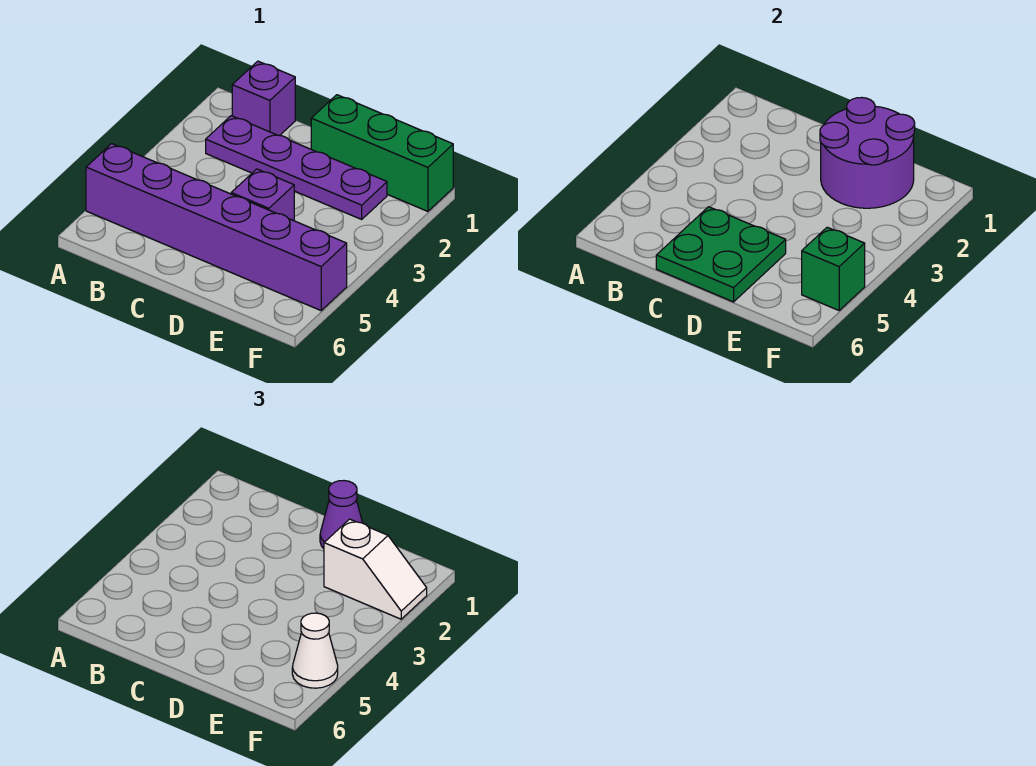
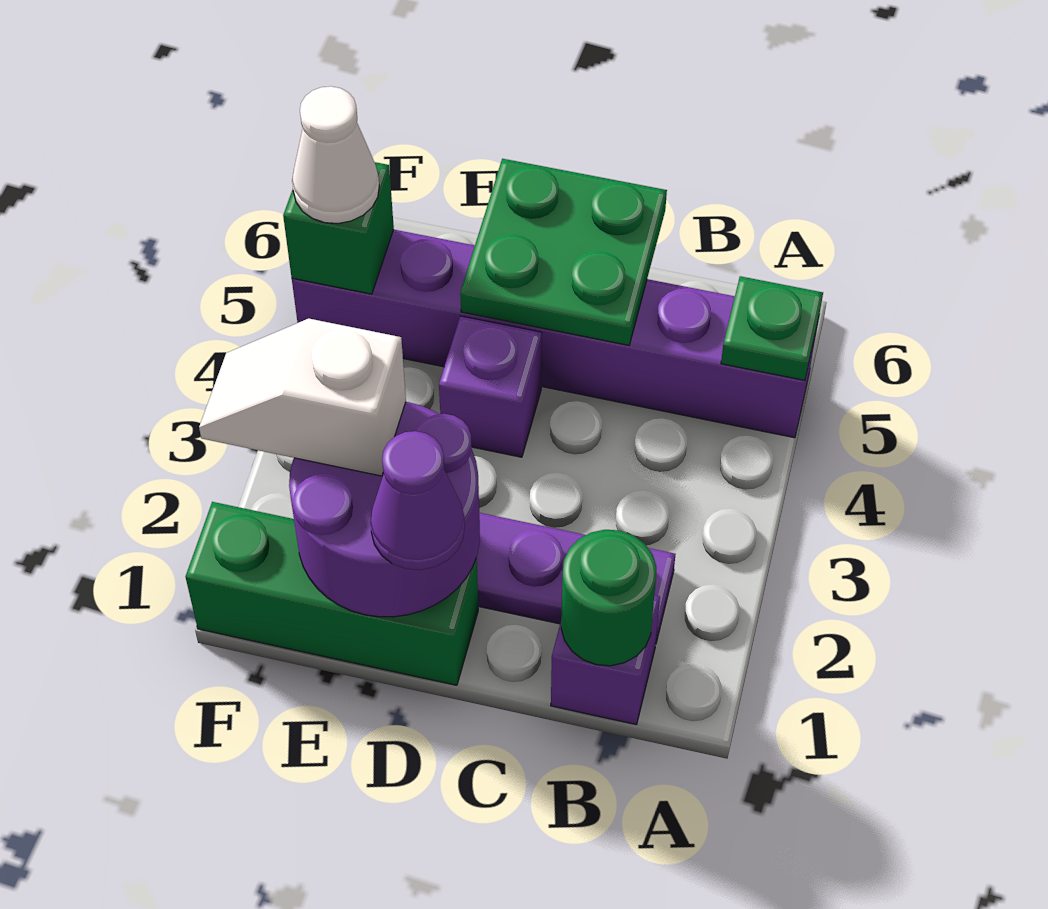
none -> green 1x1 plate [721,276,823,380]
none -> green 1x1 round brick [561,530,656,666]

